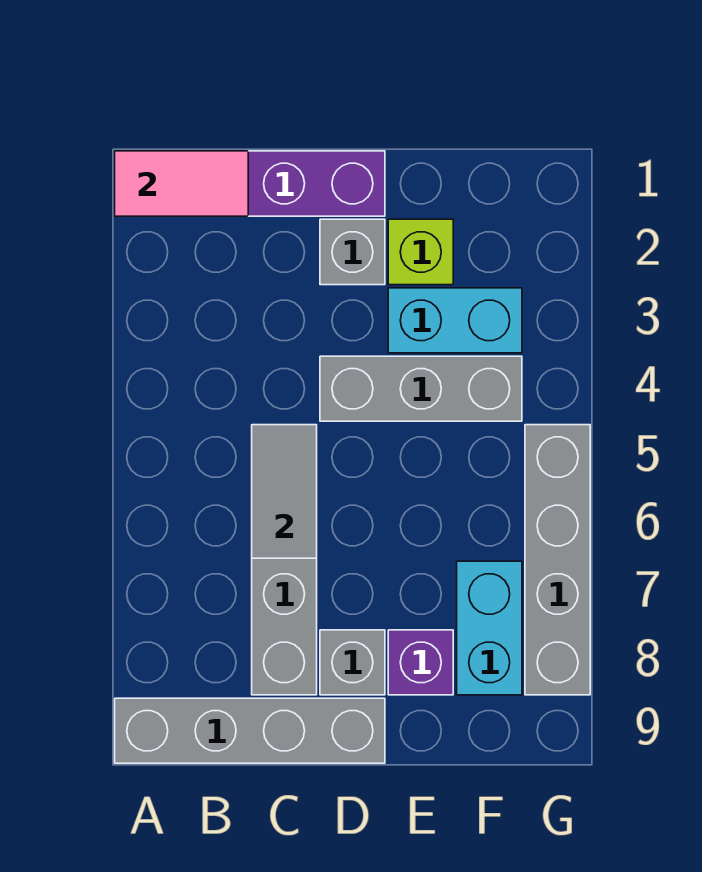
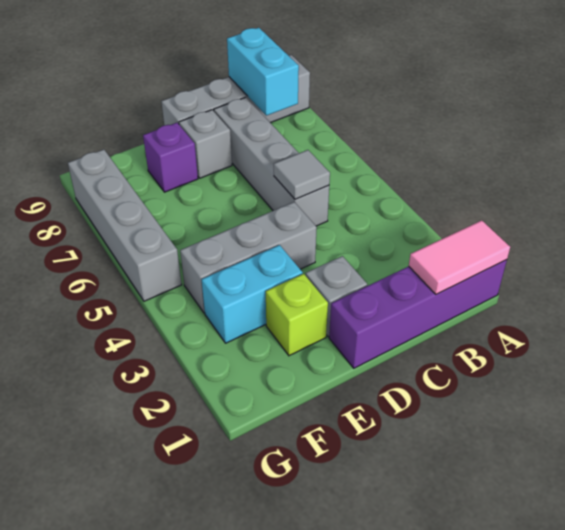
grey 1x2 tile [252,425,317,558] -> grey 1x1 tile [274,150,330,199]
cyan 1x2 brick [457,561,522,695] -> cyan 1x2 brick moved to [227,28,299,116]

